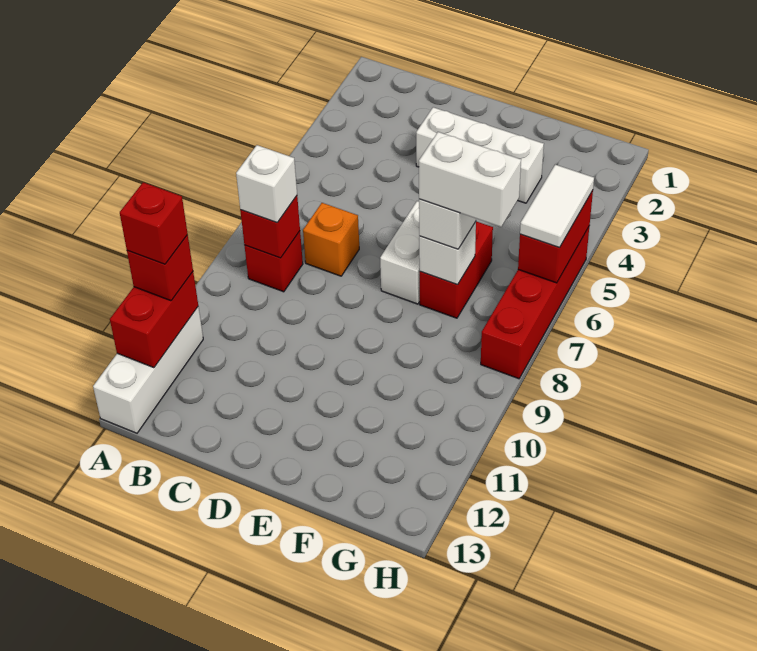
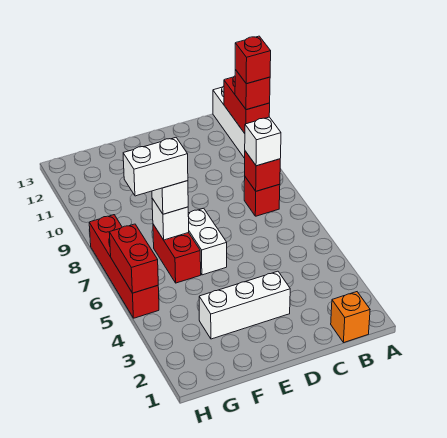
orange 1x1 brick [303,203,359,276] -> orange 1x1 brick moved to [331,292,370,343]
white 1x2 tile [520,165,594,247] -> none

